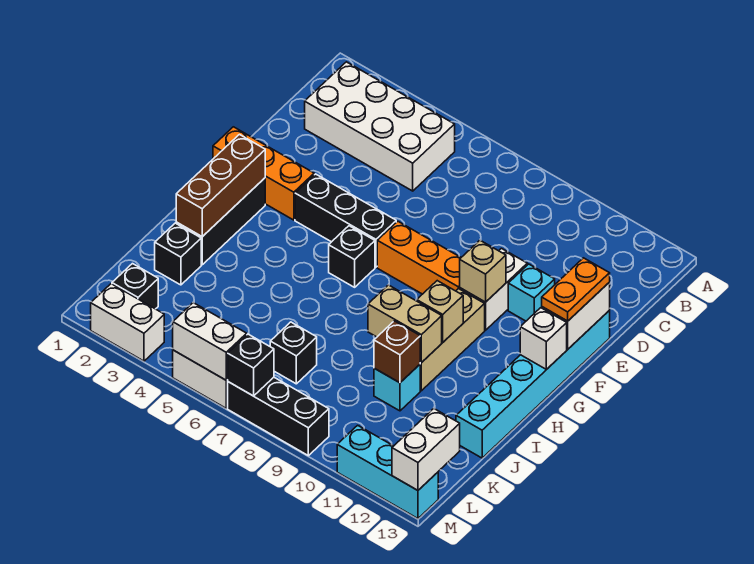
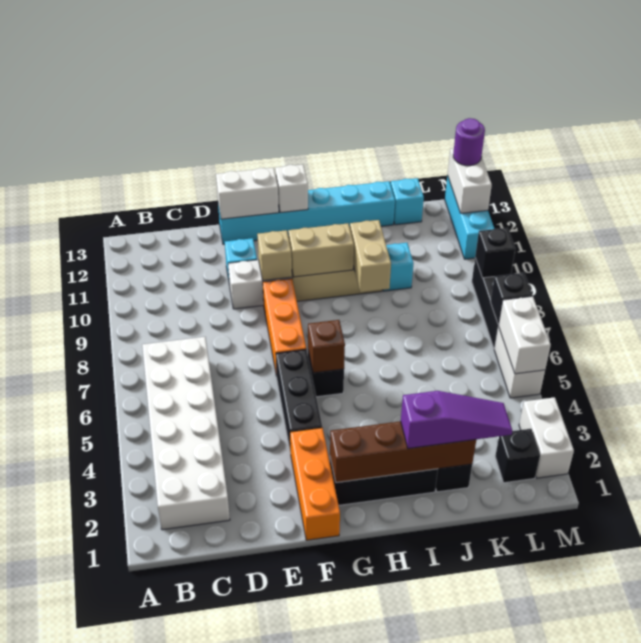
white 2x4 brick [305,62,455,191] -> white 2x6 brick [142,337,230,530]
orange 1x2 plate [542,258,610,321] -> none
brown 1x3 brick [176,135,265,237] -> brown 1x4 brick [330,421,476,483]
tan 1x1 brick [417,281,463,342] -> tan 1x2 brick [288,223,354,277]
none -> purple 1x3 slope [401,391,512,448]
brown 1x1 brick [374,321,420,383] -> brown 1x1 brick moved to [308,320,345,373]
black 1x1 brick [270,322,317,384] -> black 1x1 brick moved to [475,228,515,278]
none -> cyan 1x1 brick [391,178,424,225]
white 1x2 brick [392,409,460,490] -> white 1x2 brick turned to [448,148,492,213]
none -> purple 1x1 round brick [453,118,485,166]

